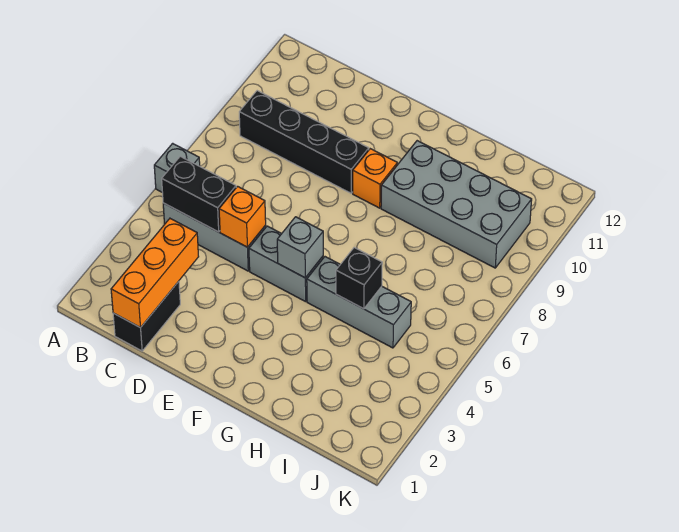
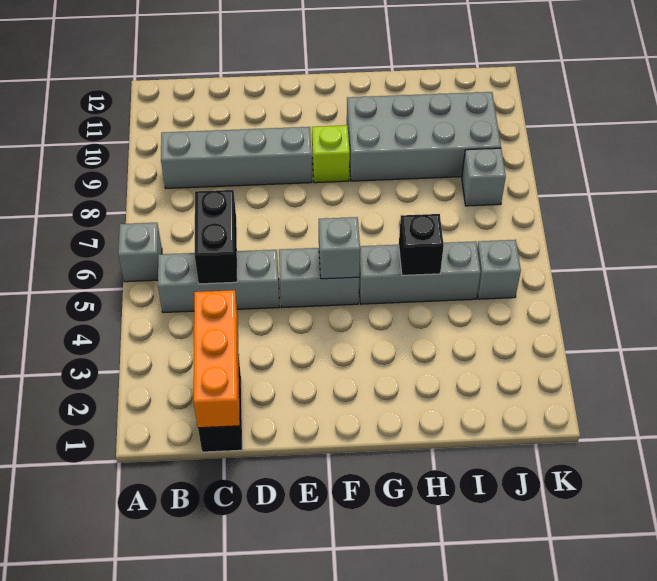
black 1x2 brick [162,156,236,232] -> black 1x2 brick turned to [195,190,237,284]
black 1x4 brick [239,91,369,193] -> grey 1x4 brick [161,127,312,188]
orange 1x1 brick [219,186,266,247] -> none
orange 1x1 brick [353,149,397,208] -> lime 1x1 brick [312,125,350,183]
none -> grey 1x1 brick [477,240,521,299]
none -> grey 1x1 brick [462,148,506,206]

